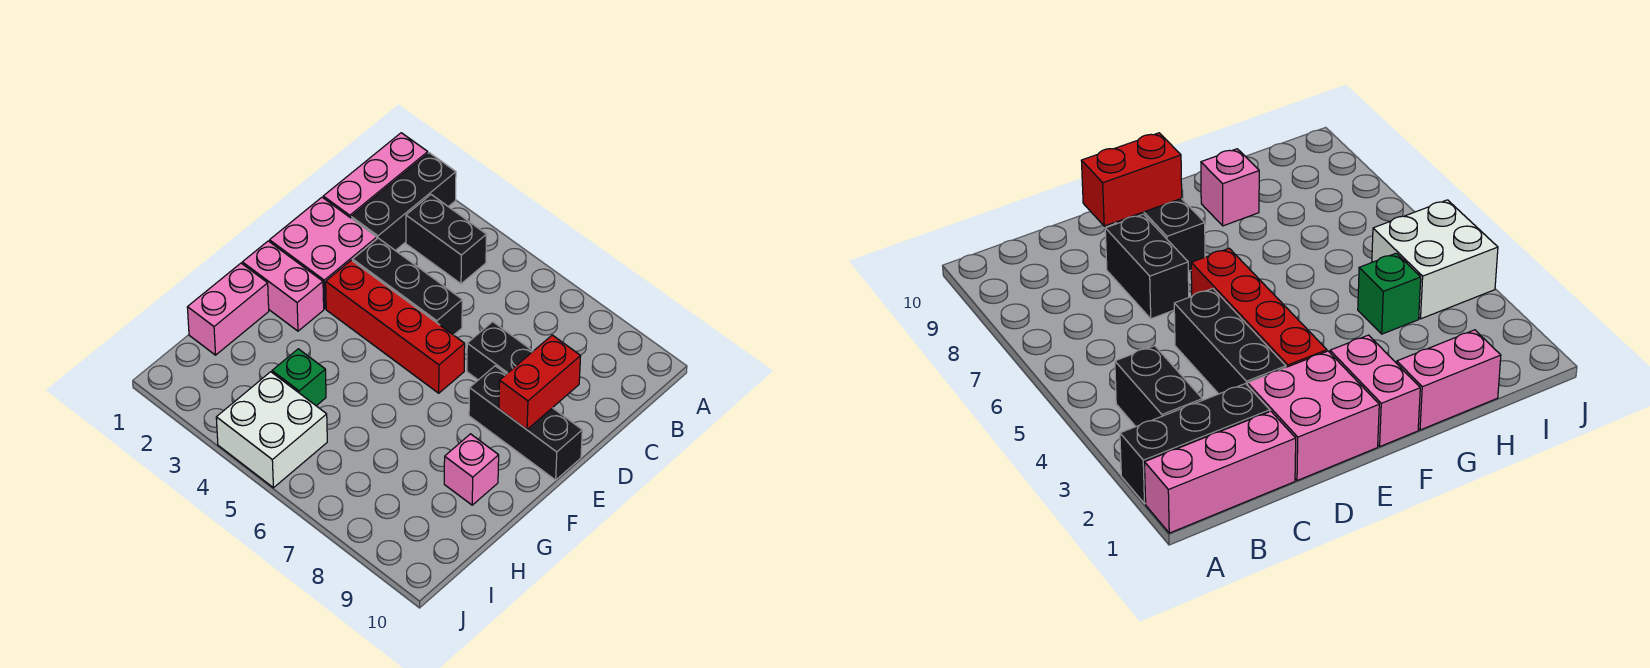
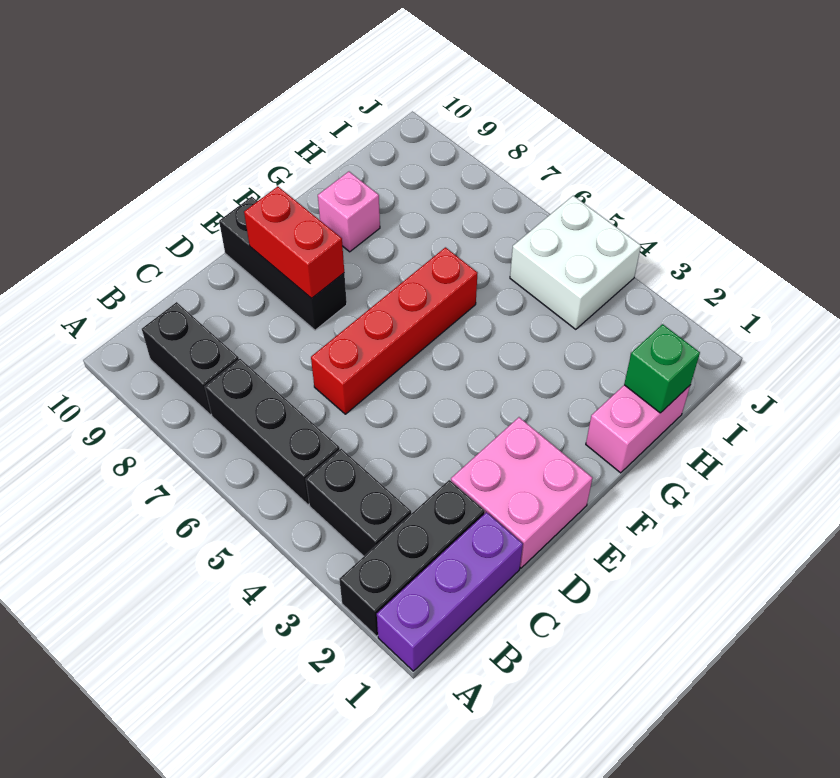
pink 1x3 brick [323,133,428,218] -> purple 1x3 brick [377,512,523,671]
black 1x3 brick [353,238,462,335] -> black 1x3 brick moved to [205,359,340,505]
black 1x2 brick [467,322,533,380] -> black 1x2 brick moved to [142,302,239,415]
red 1x2 brick [499,335,581,429] -> red 1x2 brick turned to [244,186,344,298]
red 1x4 brick [326,260,465,393] -> red 1x4 brick turned to [311,247,477,414]
pink 1x2 brick [242,241,324,331] -> none
green 1x1 brick [272,349,326,406] -> green 1x1 brick moved to [624,324,700,413]

